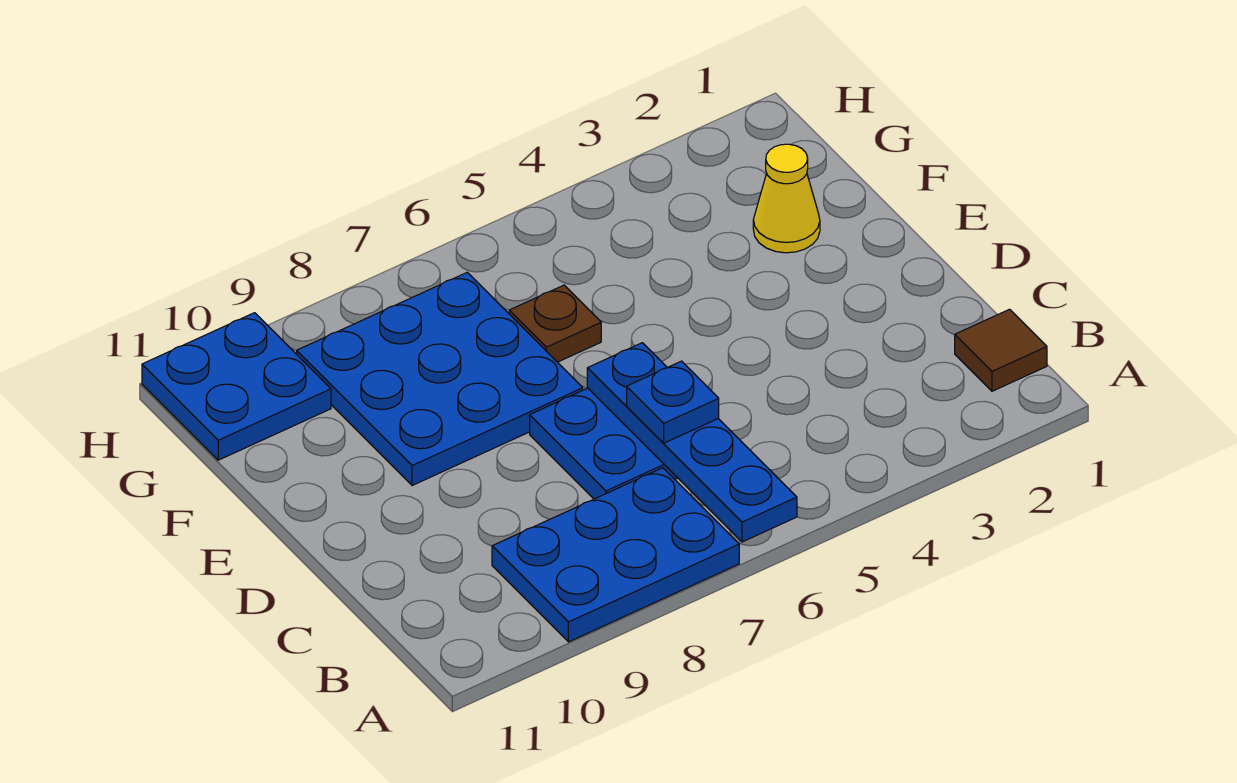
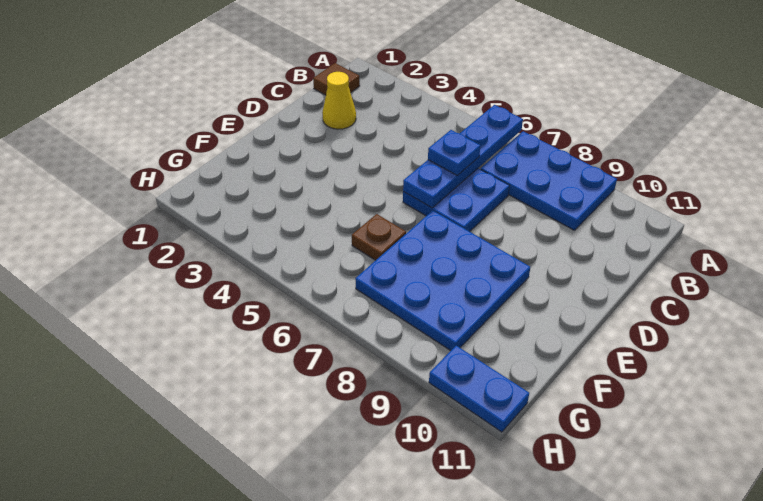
yellow 1x1 cone [753,144,820,253] -> yellow 1x1 cone moved to [322,72,356,129]
blue 2x2 plate [142,313,331,460] -> blue 1x2 plate [429,346,529,432]

